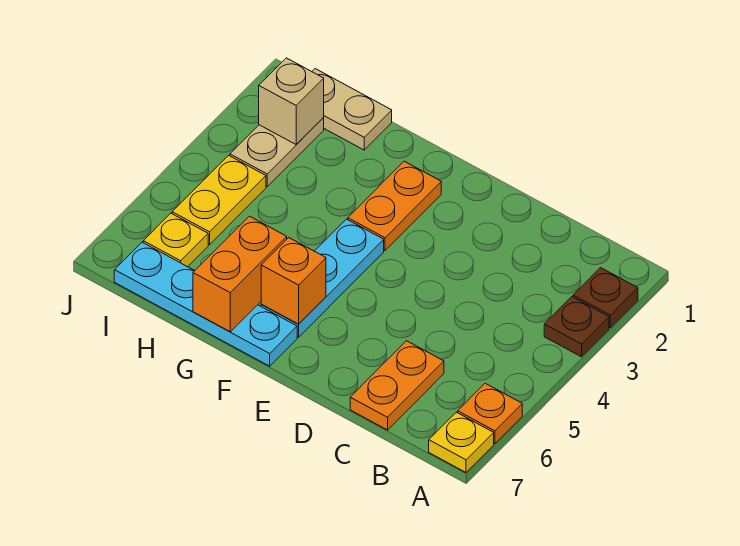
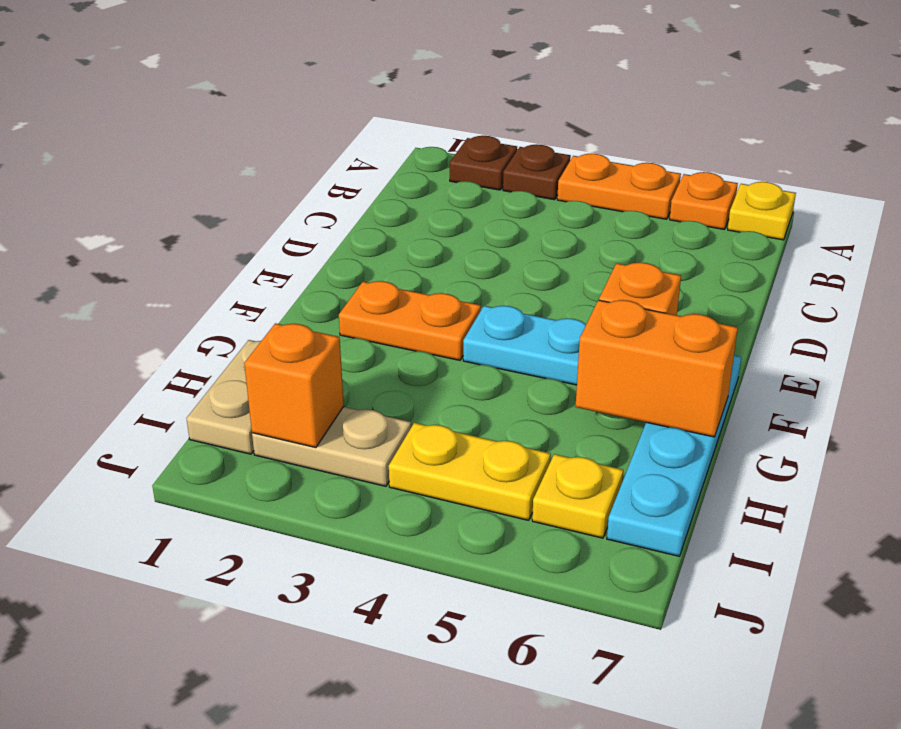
orange 1x2 plate [350,341,444,430] -> orange 1x2 plate moved to [557,153,681,219]
tan 1x1 brick [259,58,324,144] -> orange 1x1 brick [244,323,344,448]

